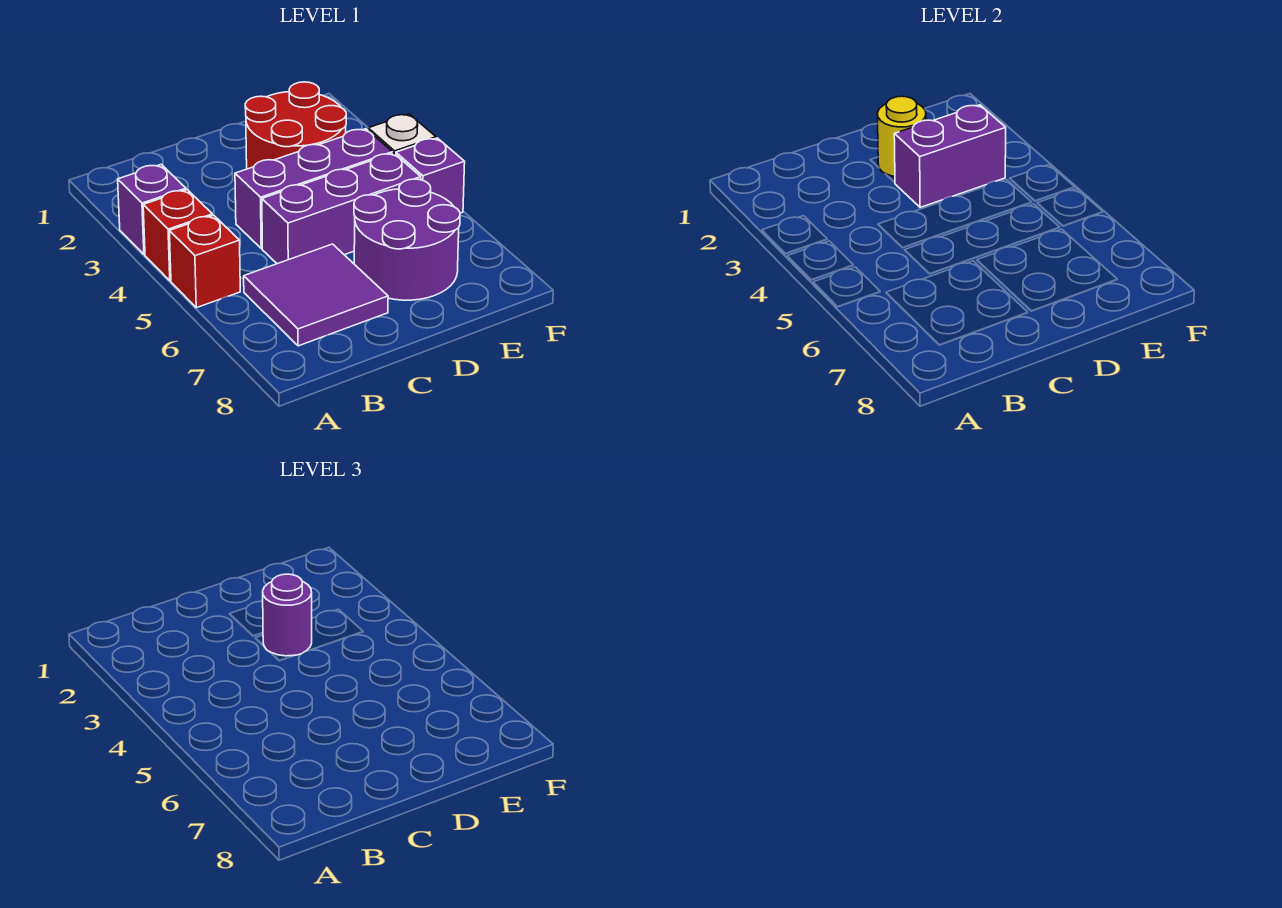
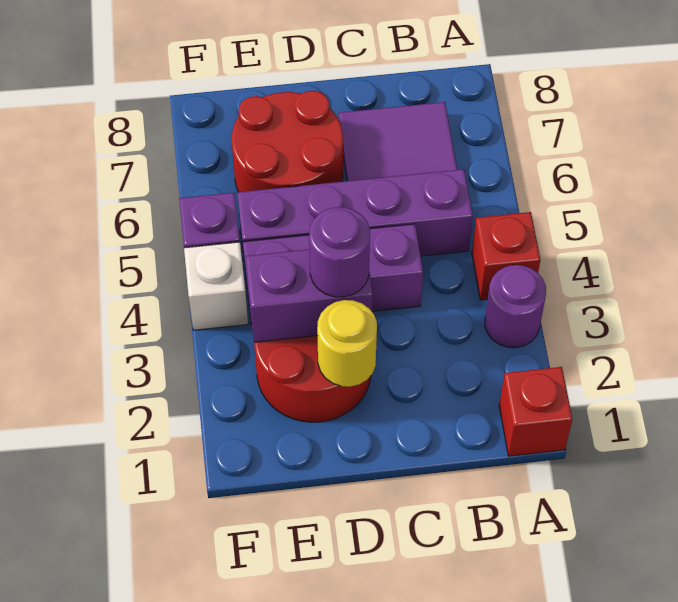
purple 1x1 brick [118,165,186,254] -> purple 1x1 round brick [485,265,546,348]
red 1x1 brick [169,215,240,308] -> red 1x1 brick moved to [499,367,572,456]
purple 1x3 brick [262,153,421,264] -> purple 1x4 brick [237,169,473,265]
purple 2x2 round brick [354,179,460,300] -> red 2x2 round brick [232,91,343,192]

